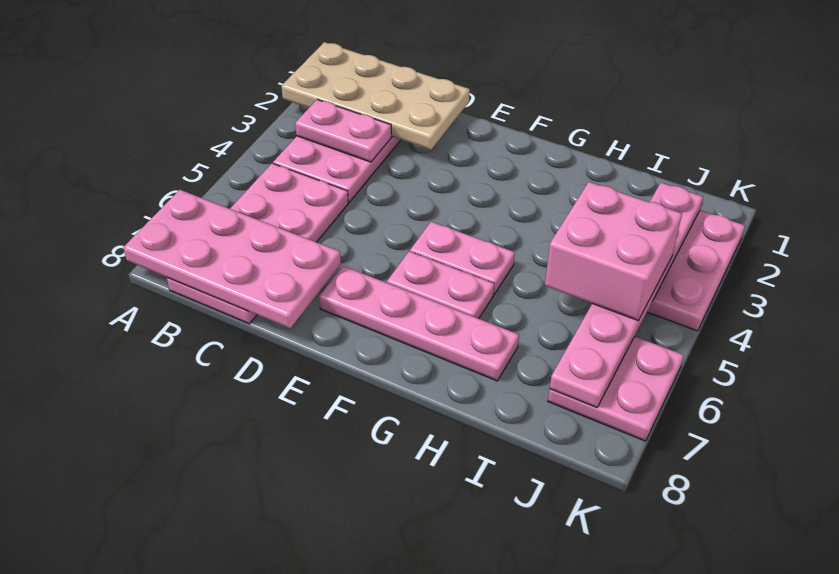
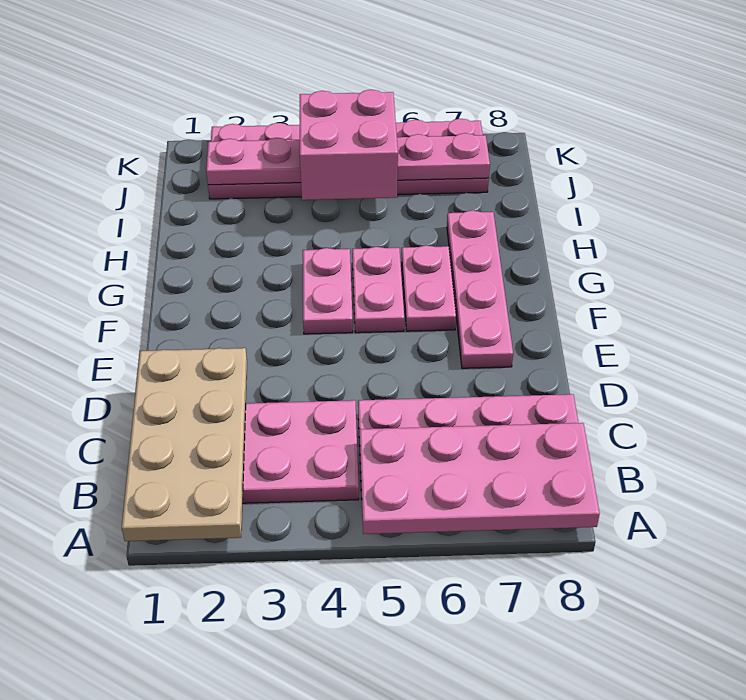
pink 2x4 plate [123,190,341,328] -> pink 2x4 plate turned to [360,423,600,534]
pink 1x2 plate [295,99,391,162] -> pink 1x2 plate moved to [303,248,353,334]

